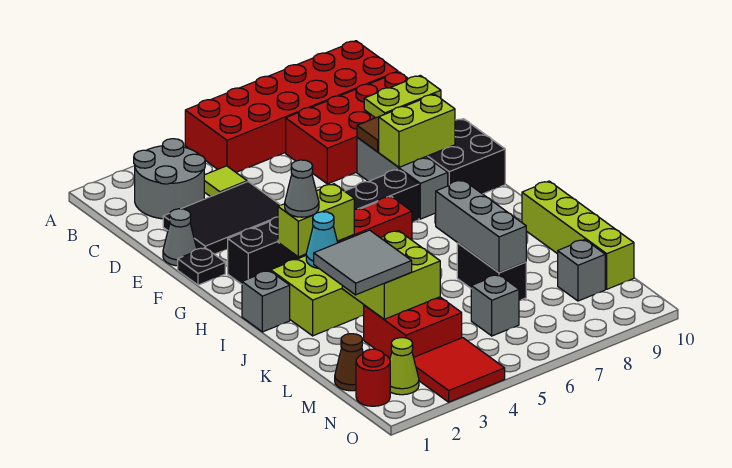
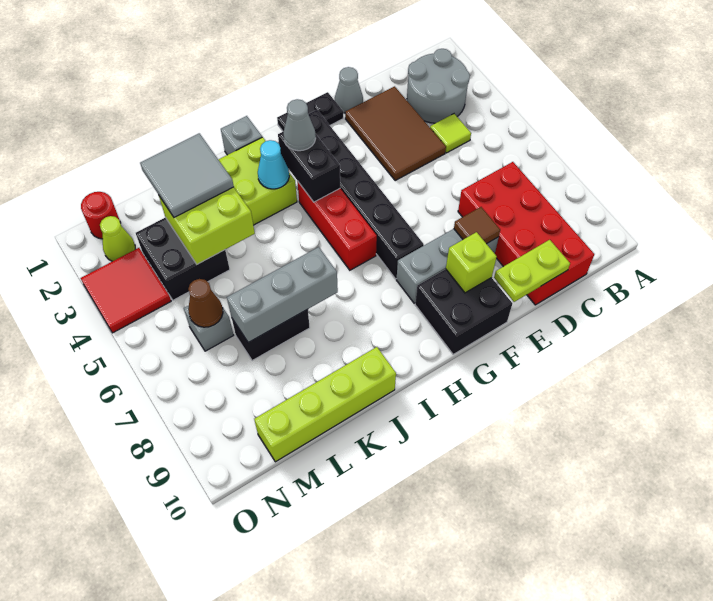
red 2x6 brick [185,41,398,172] -> none
black 2x3 tile [163,182,280,254] -> brown 2x3 tile [345,86,446,181]
lime 1x2 plate [364,75,441,118] -> lime 1x2 plate turned to [494,240,570,302]
black 1x1 plate [178,248,225,285] -> black 1x2 plate [277,92,343,131]
lime 1x2 brick [379,94,455,167] -> lime 1x1 brick [446,232,497,293]
lime 1x2 brick [278,184,354,257] -> black 1x2 brick [278,131,340,202]
red 2x2 brick [364,297,462,359] -> black 2x2 brick [136,218,230,300]
brown 1x1 cone [335,334,363,391] -> brown 1x1 cone moved to [188,279,223,327]
grey 1x1 brick [558,240,605,301] -> none

